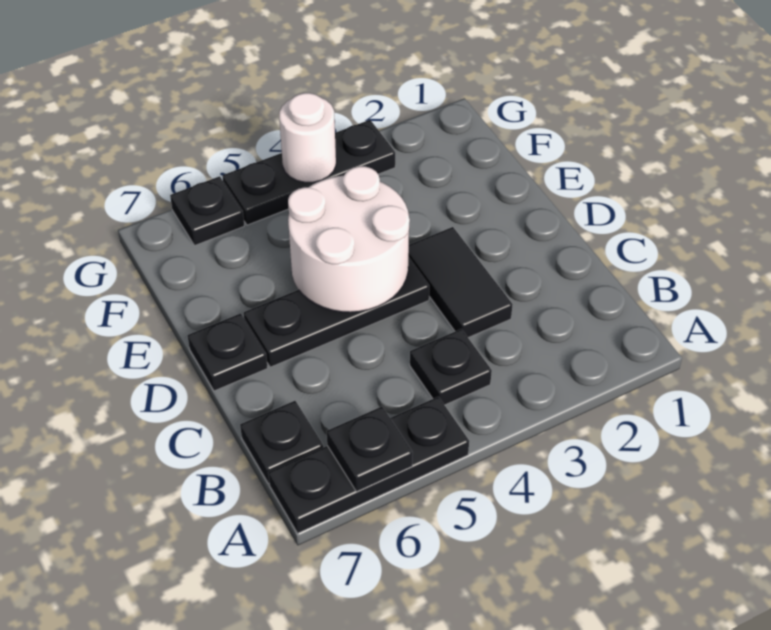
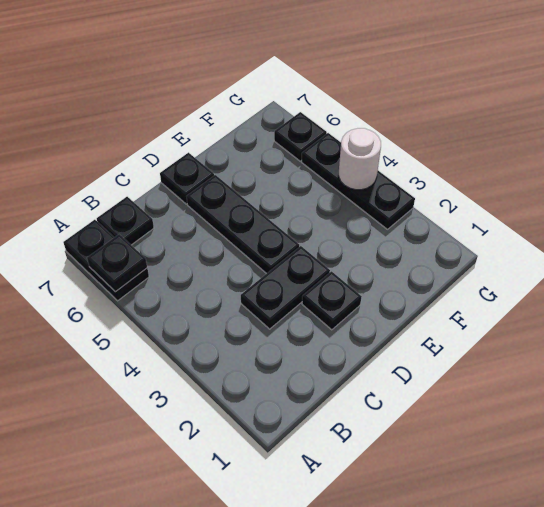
black 1x3 plate [268,397,469,533] -> black 1x2 plate [64,220,149,301]
black 1x1 plate [410,329,492,405] -> black 1x1 plate moved to [302,271,362,330]
black 1x2 tile [408,227,513,337] -> black 1x2 plate [241,246,330,329]
white 2x2 round brick [288,166,410,312] -> none

